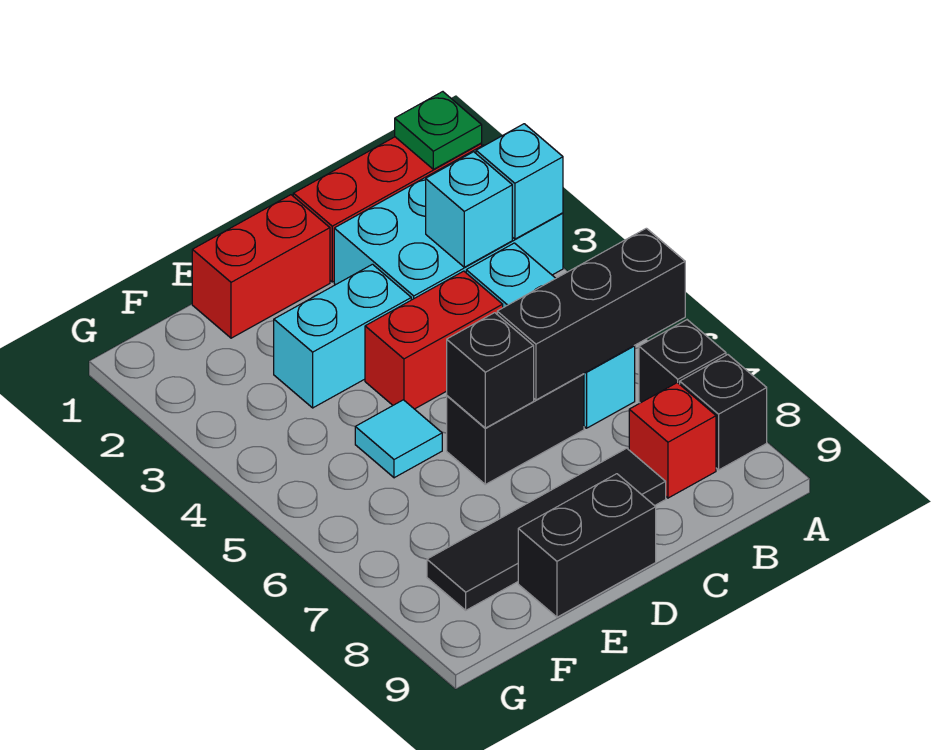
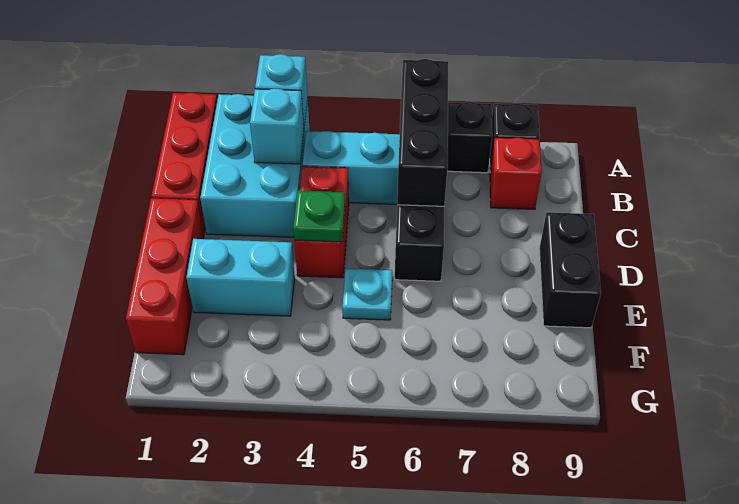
green 1x1 plate [395,92,482,169] -> green 1x1 plate moved to [293,191,345,242]
black 1x4 tile [427,448,666,610] -> none
red 1x2 brick [192,195,330,338] -> red 1x3 brick [126,198,204,355]
cyan 1x2 brick [274,264,411,408] -> cyan 1x2 brick turned to [186,239,295,316]
black 1x1 brick [447,313,534,428] -> none
cyan 1x1 tile [355,400,442,478] -> cyan 1x1 plate [343,269,392,320]

